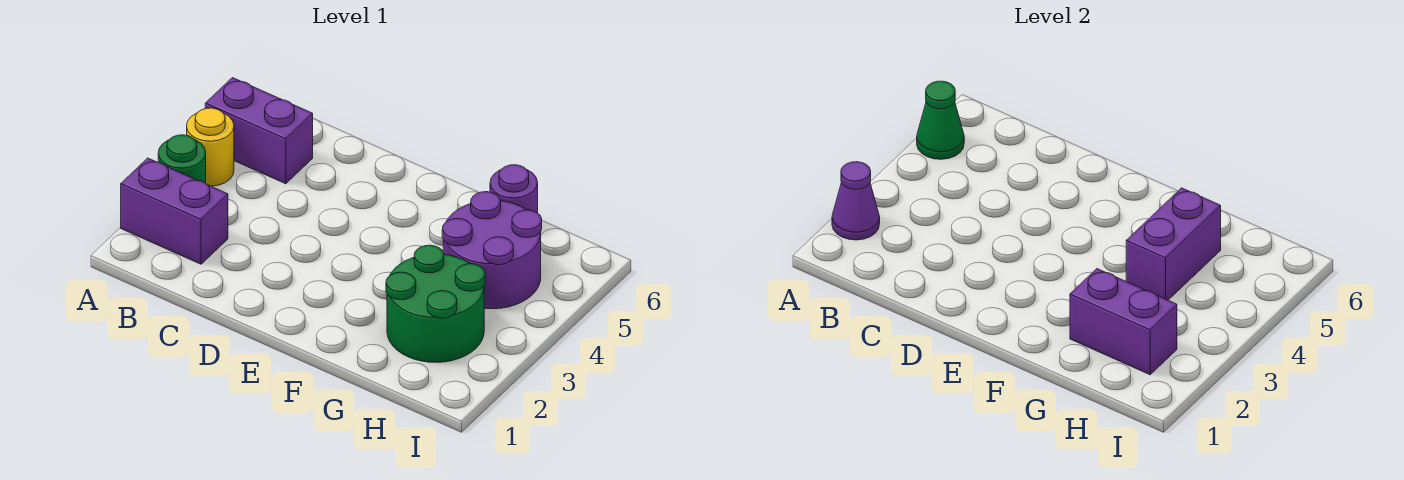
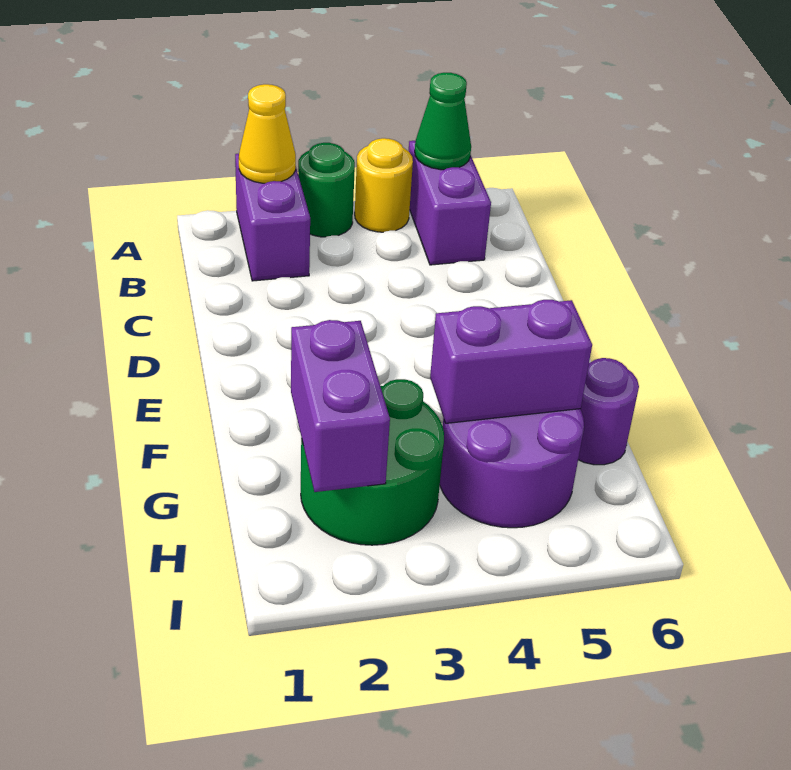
purple 1x1 cone [832,162,880,240] -> yellow 1x1 cone [239,84,296,183]

